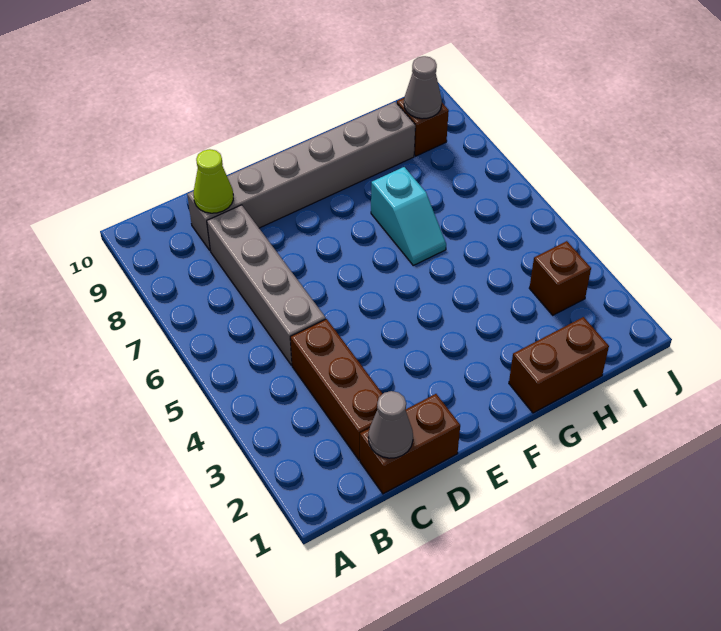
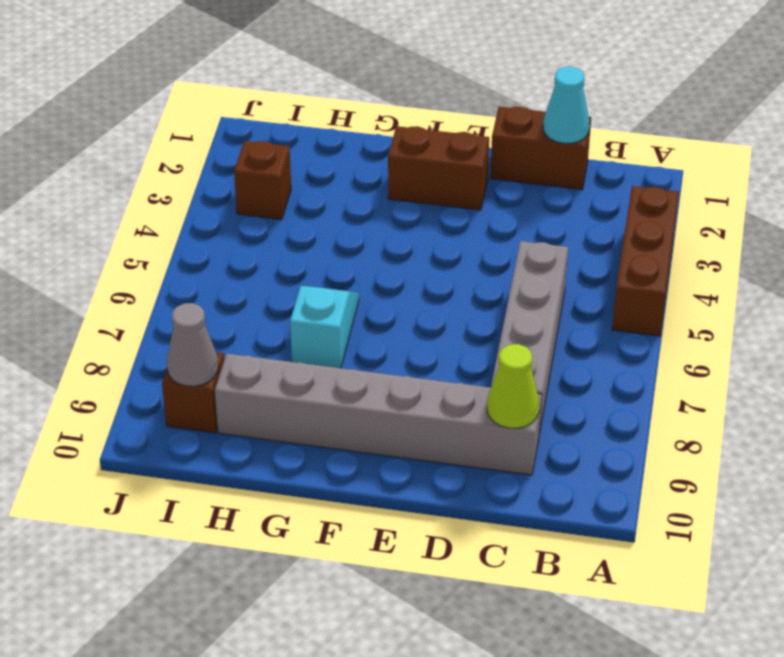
grey 1x1 cone [368,391,413,458] -> cyan 1x1 cone [543,67,589,143]
brown 1x3 brick [290,319,382,460] -> brown 1x3 brick moved to [612,186,679,336]
brown 1x2 brick [509,317,609,413] -> brown 1x2 brick moved to [388,126,489,210]

